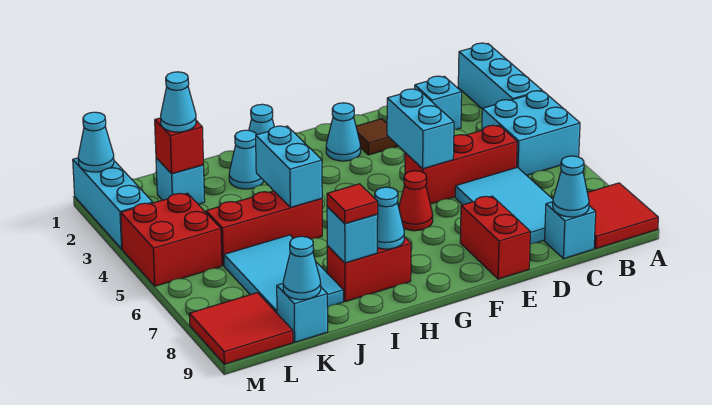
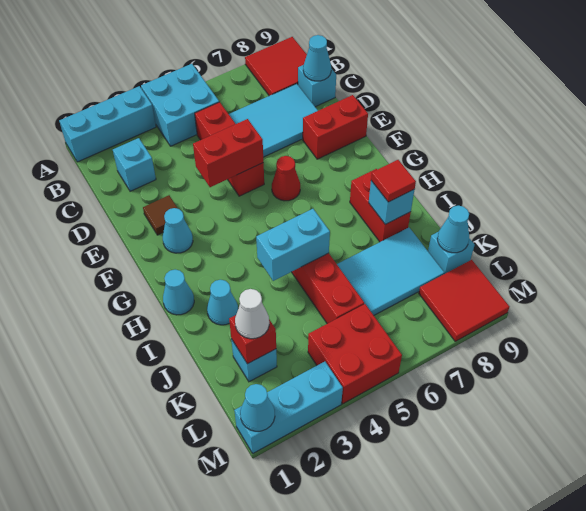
cyan 1x2 brick [387,89,454,169] -> red 1x2 brick [193,119,263,187]
cyan 1x1 cone [375,187,404,249] -> none
cyan 1x1 cone [161,72,196,132] -> white 1x1 cone [235,289,269,339]

